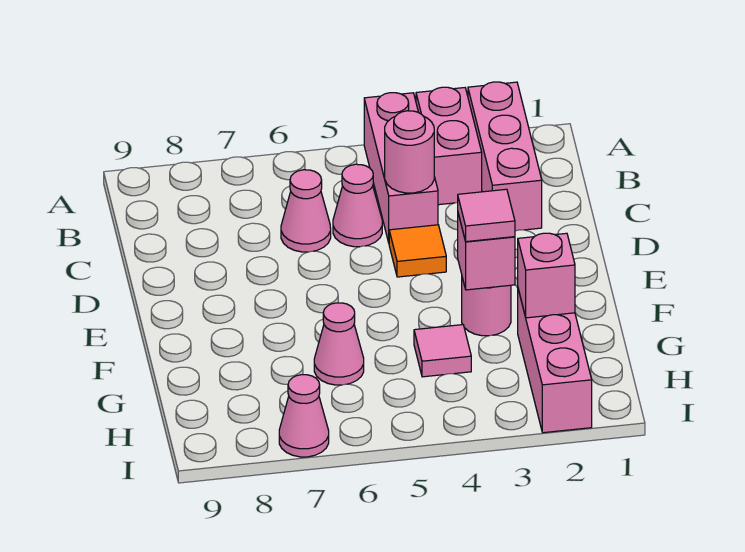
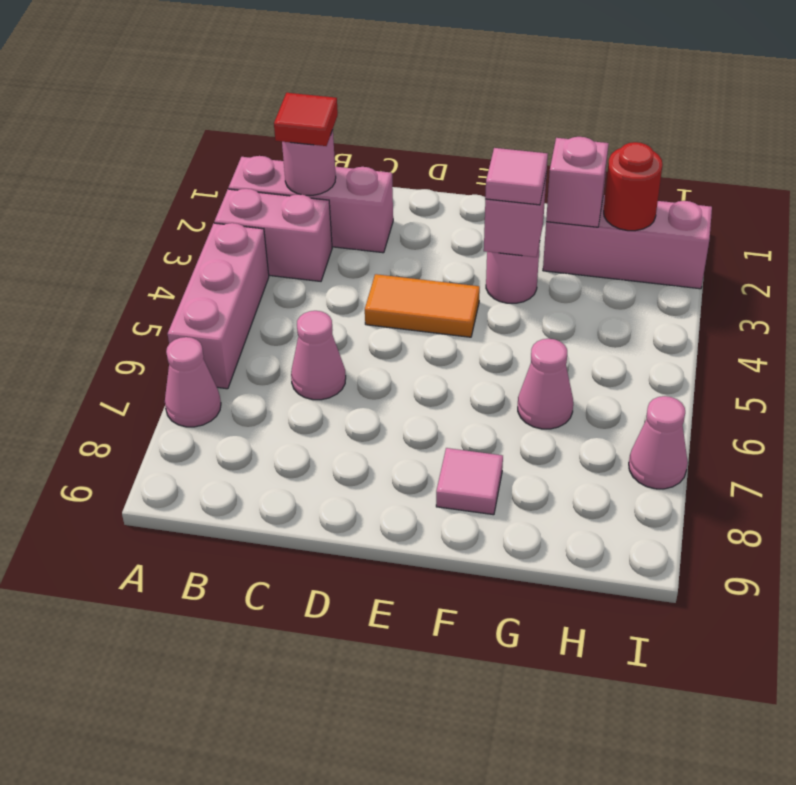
pink 1x3 brick [364,93,438,242] -> pink 1x3 brick turned to [168,223,269,389]
none -> red 1x1 tile [274,93,338,146]
pink 1x1 round brick [385,111,434,193] -> pink 1x1 round brick moved to [282,130,336,195]
pink 1x1 cone [333,164,382,247] -> pink 1x1 cone moved to [165,337,221,427]
orange 1x1 tile [389,225,446,277] -> orange 1x2 tile [365,274,480,337]
pink 1x1 tile [414,325,471,377] -> pink 1x1 tile moved to [436,448,503,515]
none -> red 1x1 round brick [604,142,663,231]

